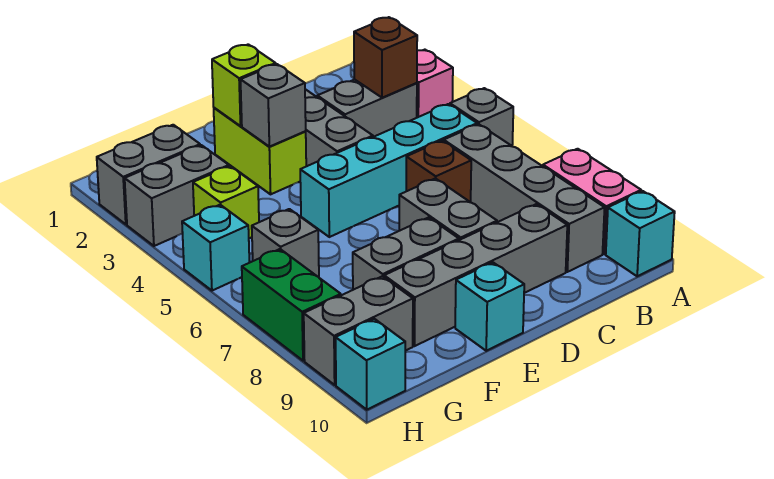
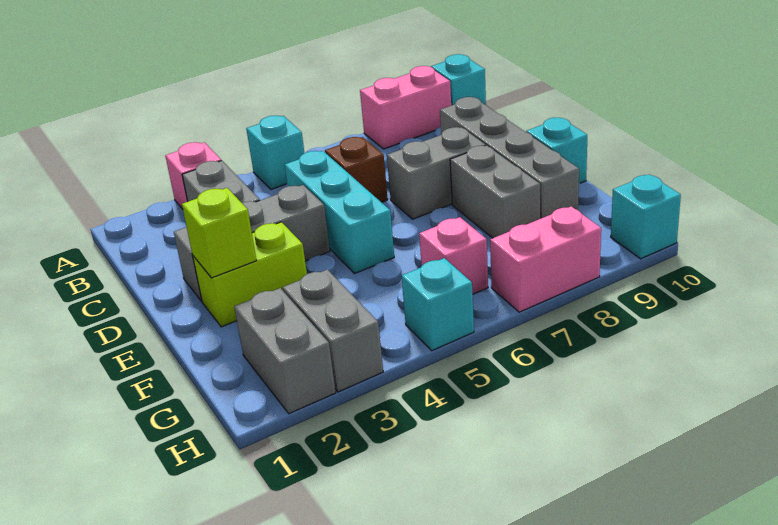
grey 1x1 brick [450,88,513,146] -> cyan 1x1 brick [246,115,304,189]
brown 1x1 brick [354,17,417,98] -> none
cyan 1x4 brick [300,104,477,237] -> cyan 1x3 brick [285,151,394,273]
grey 1x4 brick [444,124,605,272] -> none
grey 1x1 brick [241,64,306,147] -> none
lime 1x1 brick [193,166,259,238] -> none
grey 1x1 brick [252,209,319,277] -> pink 1x1 brick [419,217,488,294]
grey 1x2 brick [304,276,413,385] -> none
green 1x2 brick [242,249,341,361] -> pink 1x2 brick [490,206,601,312]

